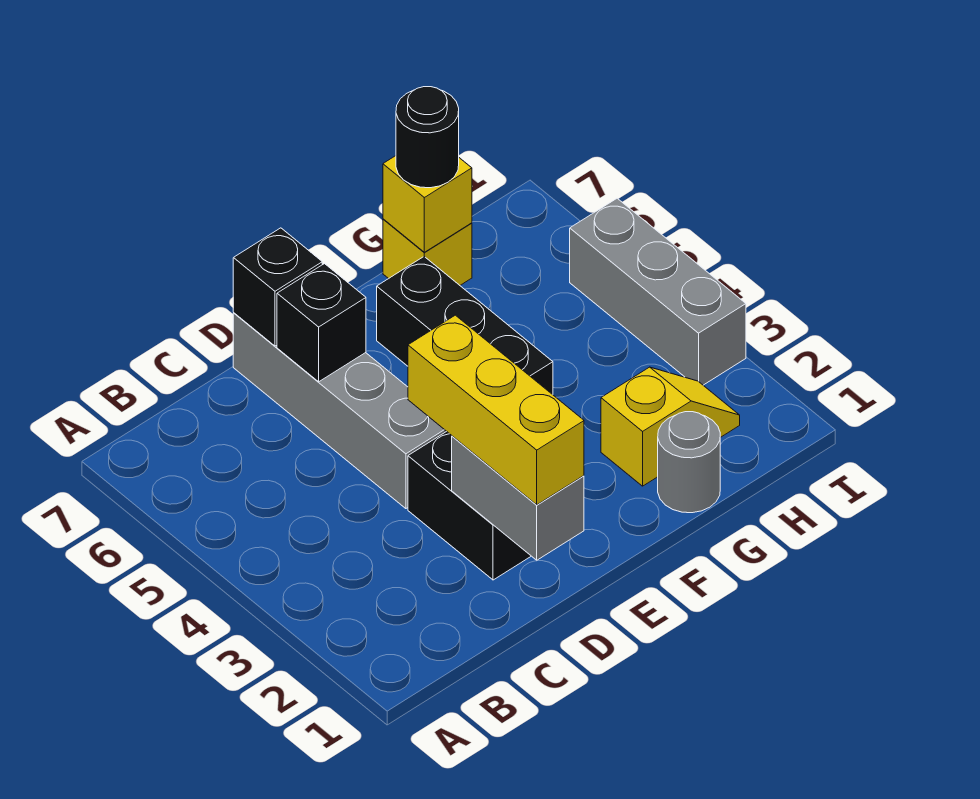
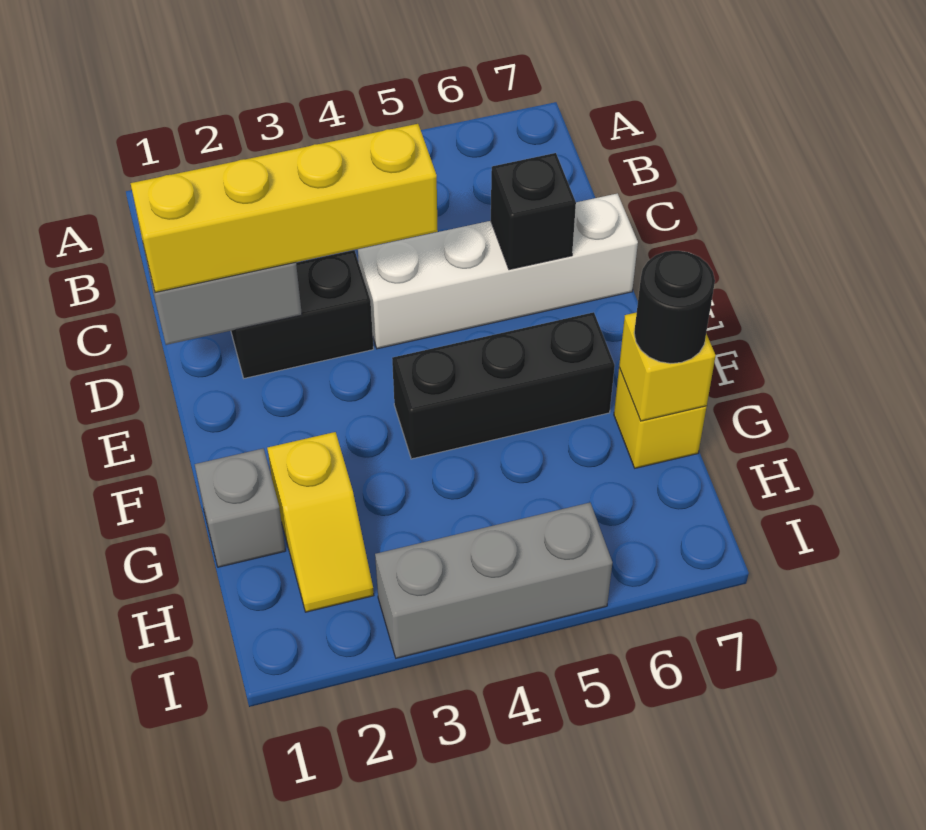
yellow 1x3 brick [408,315,584,505] -> yellow 1x4 brick [131,124,438,293]
grey 1x4 brick [233,313,447,509] -> white 1x4 brick [358,193,638,349]
black 1x1 brick [233,228,322,346] -> none
grey 1x1 round brick [658,412,720,513] -> grey 1x1 brick [195,448,286,567]

